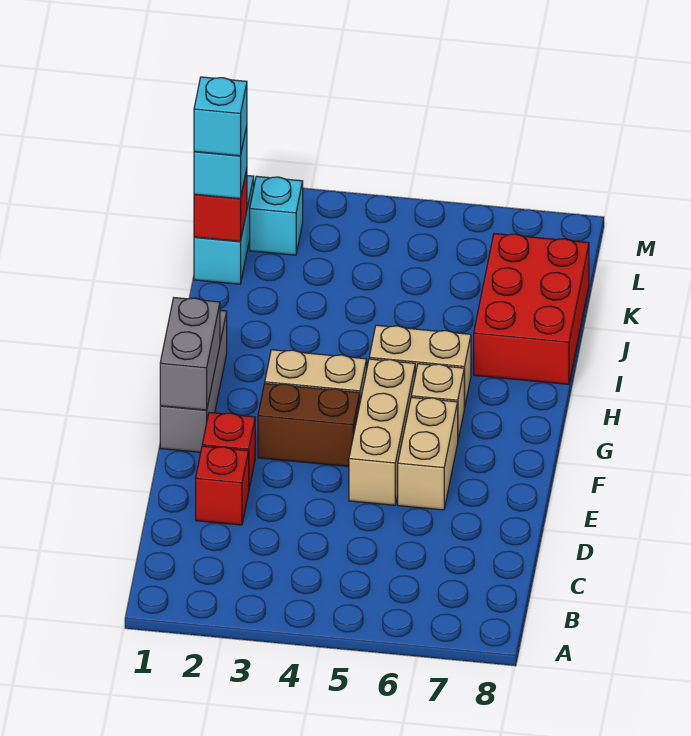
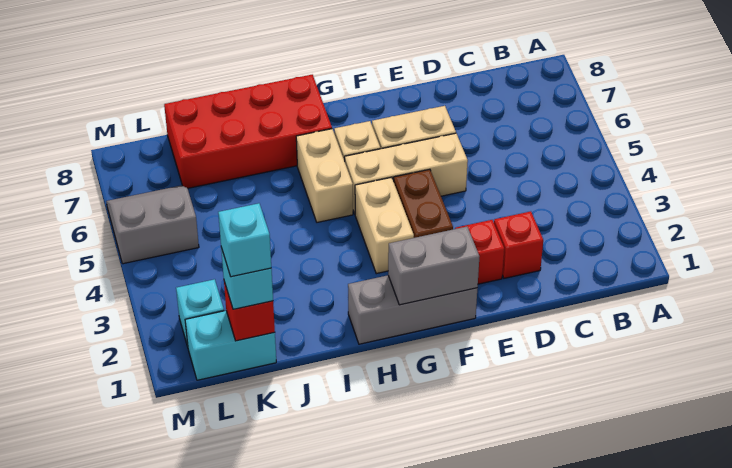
red 2x3 brick [474,234,589,384] -> red 2x4 brick [164,75,332,188]
none -> grey 2x2 slope [106,185,199,264]

